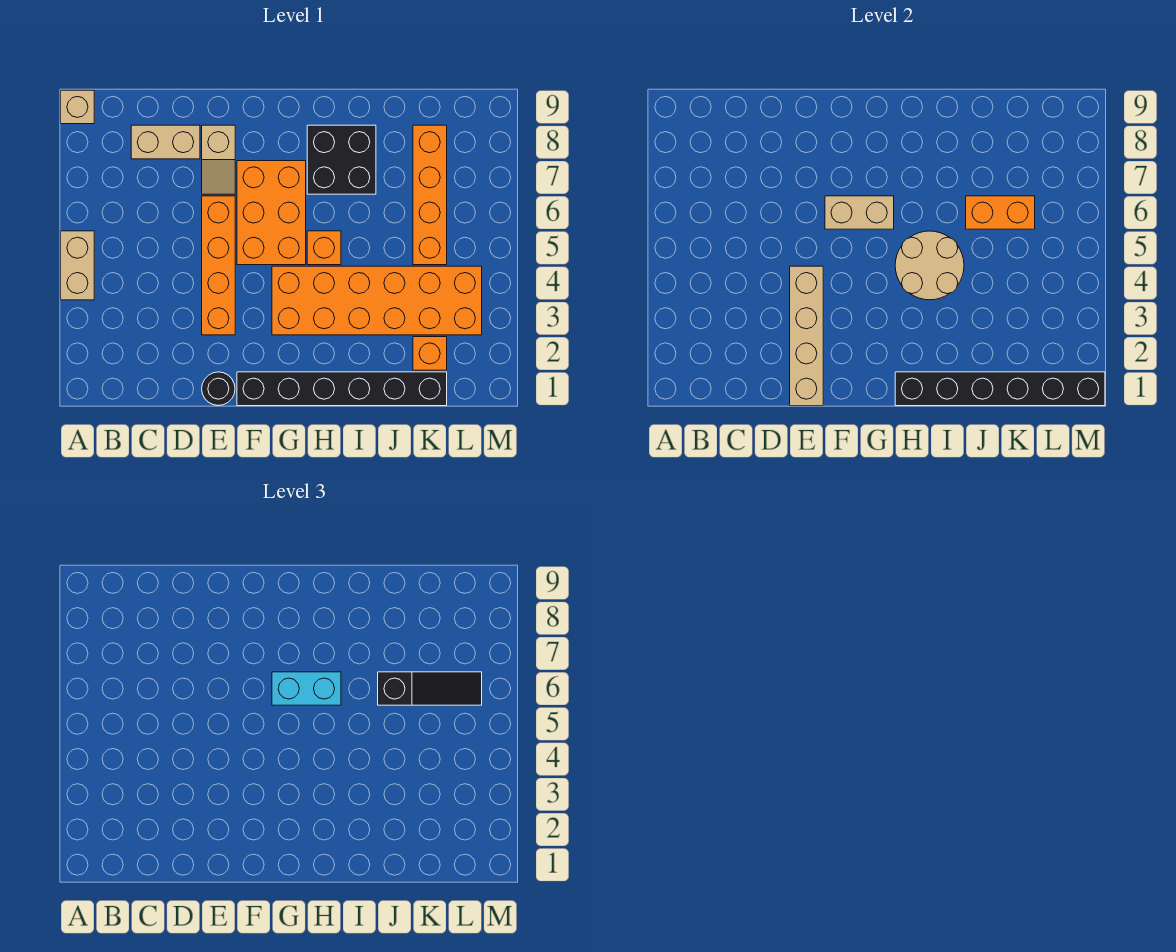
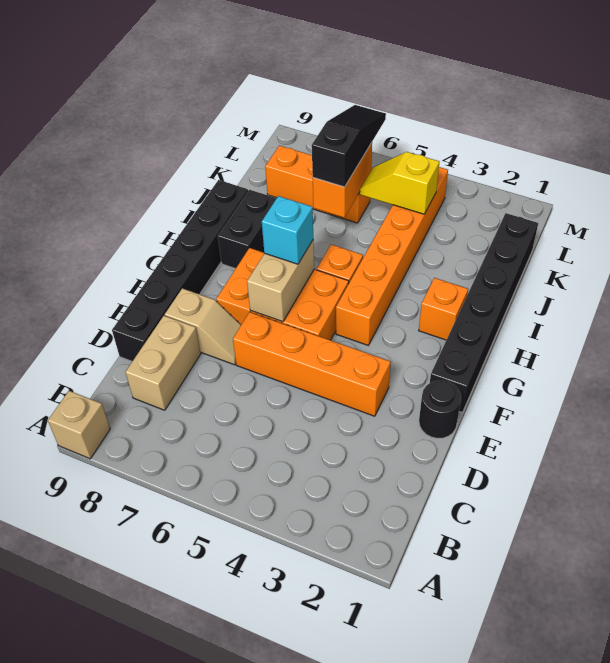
tan 1x2 brick [61,231,94,300] -> none
tan 1x4 brick [790,266,823,406] -> none
orange 2x6 brick [272,266,482,335] -> orange 1x6 brick [336,167,448,345]
cyan 1x2 brick [272,672,341,705] -> cyan 1x1 brick [262,196,313,264]
black 1x6 brick [895,372,1105,406] -> black 1x6 brick moved to [112,180,248,361]
tan 2x2 round brick [895,231,964,300] -> none
black 2x2 brick [307,125,376,194] -> black 1x2 brick [218,190,277,269]
orange 1x1 brick [413,337,447,370] -> orange 1x1 brick moved to [419,278,468,340]
none -> yellow 1x2 slope [360,152,439,214]
orange 1x4 brick [413,125,447,265] -> orange 1x3 brick [265,146,370,223]

